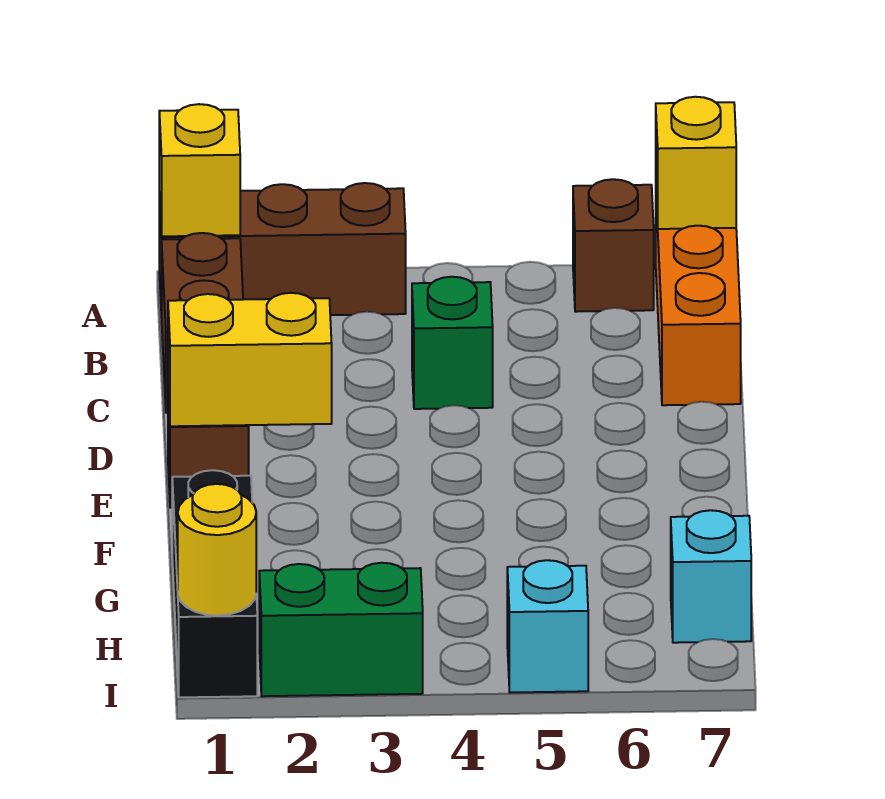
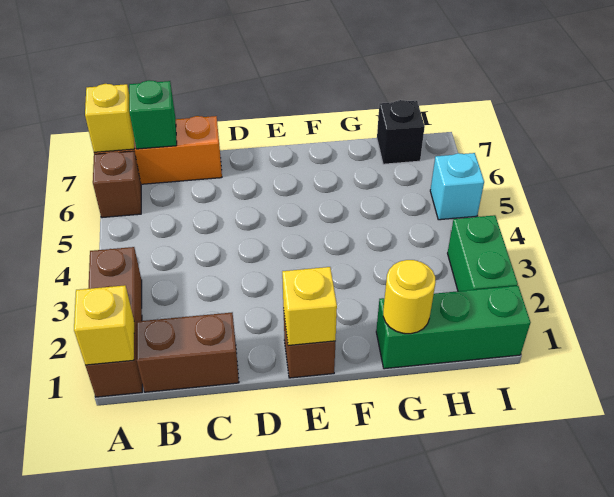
green 1x1 brick [412,277,493,409] -> green 1x1 brick moved to [129,80,177,149]
yellow 1x2 brick [168,293,332,426] -> yellow 1x1 brick [282,267,337,346]
black 1x3 brick [172,470,257,697] -> green 1x3 brick [376,286,531,369]
cyan 1x1 brick [671,510,751,643] -> black 1x1 brick [377,100,425,164]
yellow 1x1 round brick [178,484,256,616] -> yellow 1x1 round brick moved to [383,260,436,334]

